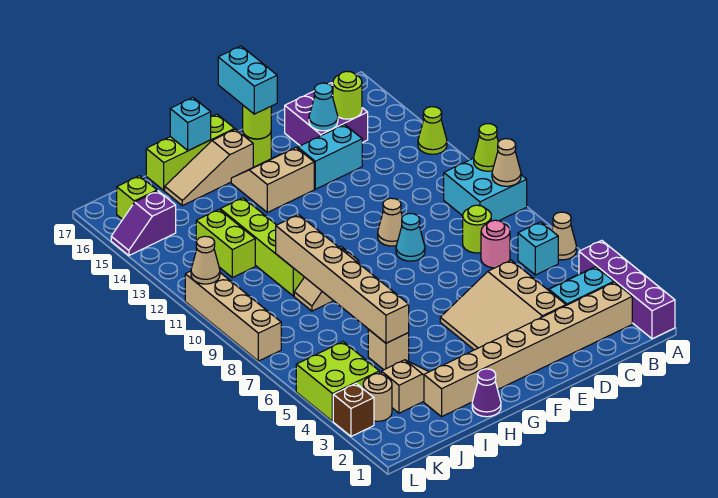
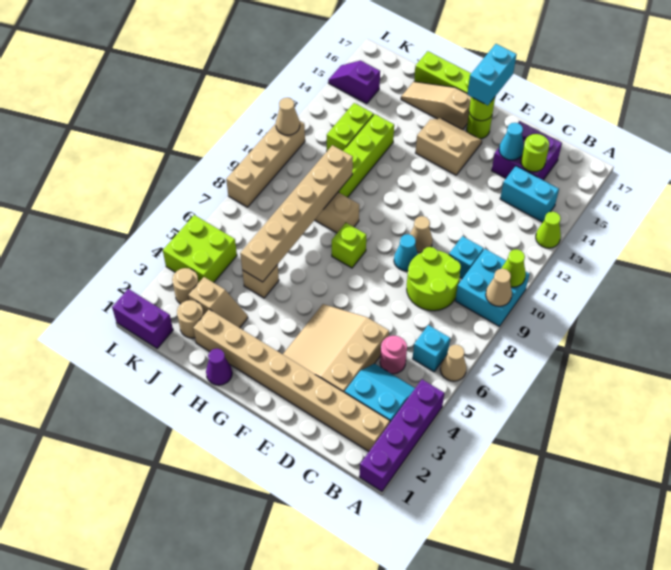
pink 1x1 round brick [481,220,510,268] -> pink 1x1 round brick moved to [380,336,407,374]
lime 1x1 round brick [463,205,491,253] -> lime 2x2 round brick [407,247,461,311]
cyan 1x2 brick [298,125,362,189] -> cyan 1x2 brick moved to [500,166,559,222]
cyan 1x1 brick [170,98,211,151] -> cyan 1x1 brick moved to [449,236,484,279]
none -> tan 1x1 round brick [177,300,204,338]
none -> purple 1x2 brick [112,289,173,348]
lime 1x1 brick [117,176,157,219] -> lime 1x1 brick moved to [332,223,366,268]
brown 1x1 brick [333,383,374,436] -> none

